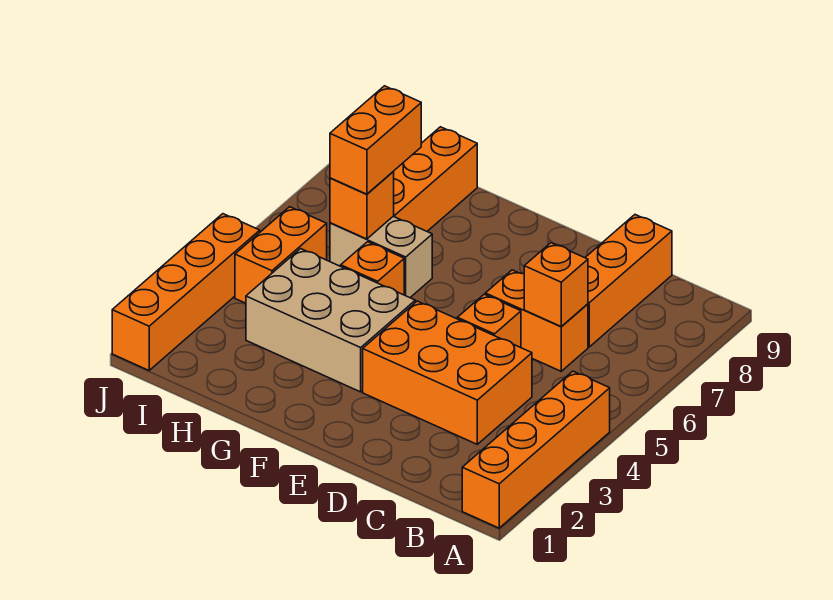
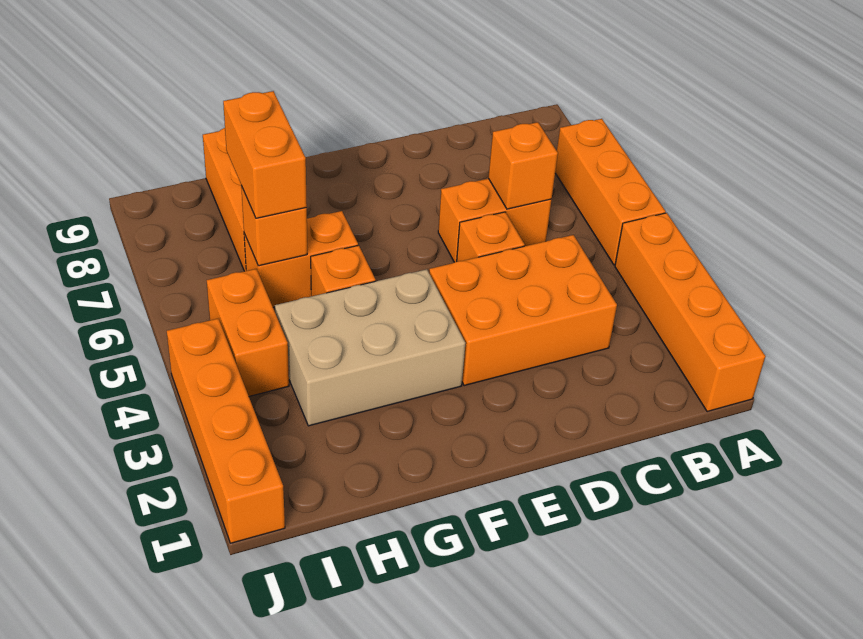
orange 1x3 brick [585,215,672,347] -> orange 1x3 brick moved to [555,119,666,265]
tan 1x2 brick [330,216,432,298] -> orange 1x2 brick [244,211,358,307]

